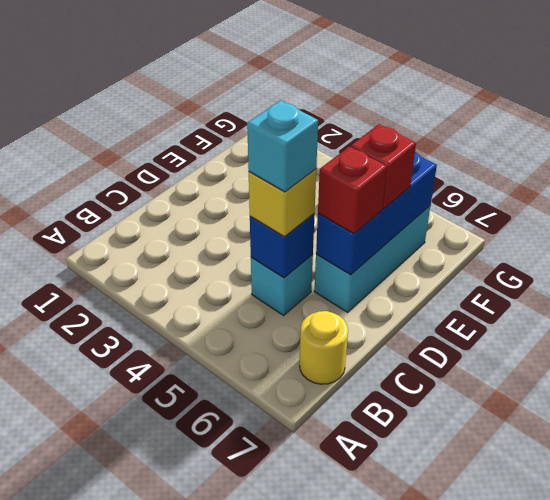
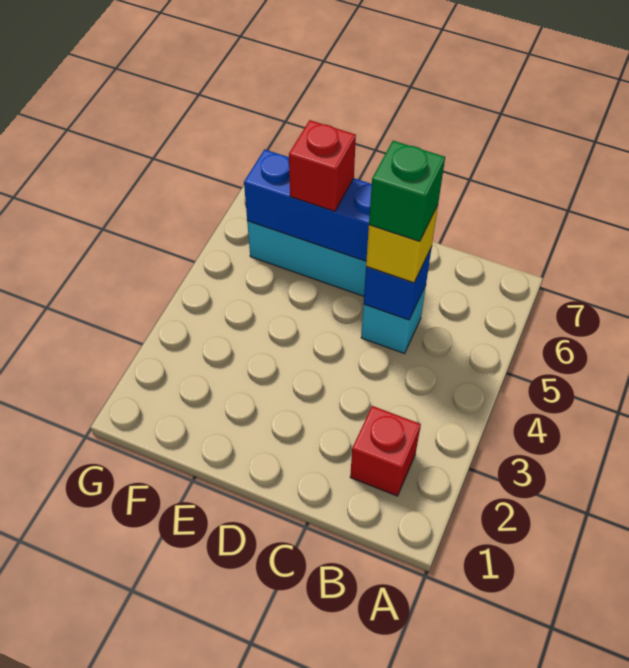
yellow 1x1 round brick [300,311,348,384] -> none
cyan 1x1 brick [247,101,318,192] -> green 1x1 brick [369,141,445,241]
red 1x1 brick [318,146,387,234] -> red 1x1 brick moved to [350,406,421,496]

